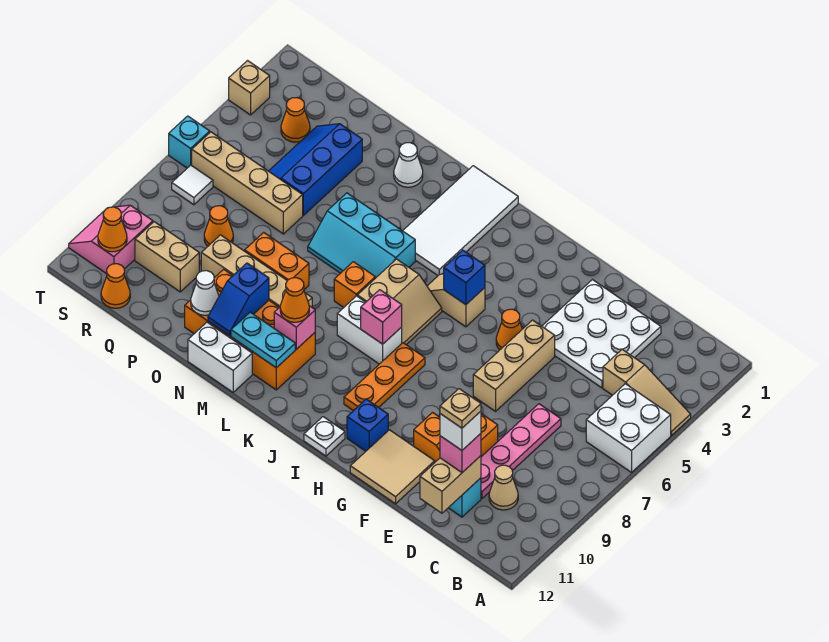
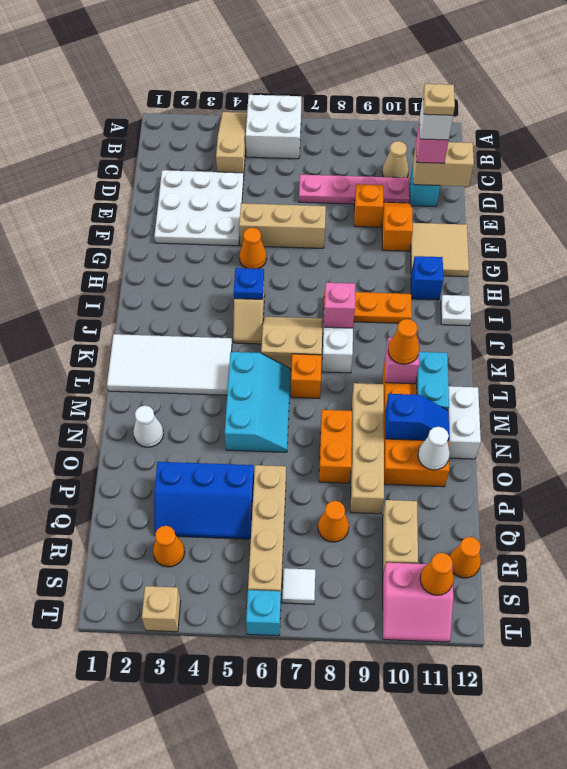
blue 1x1 brick [444,250,485,305] -> blue 1x1 plate [234,268,264,299]

